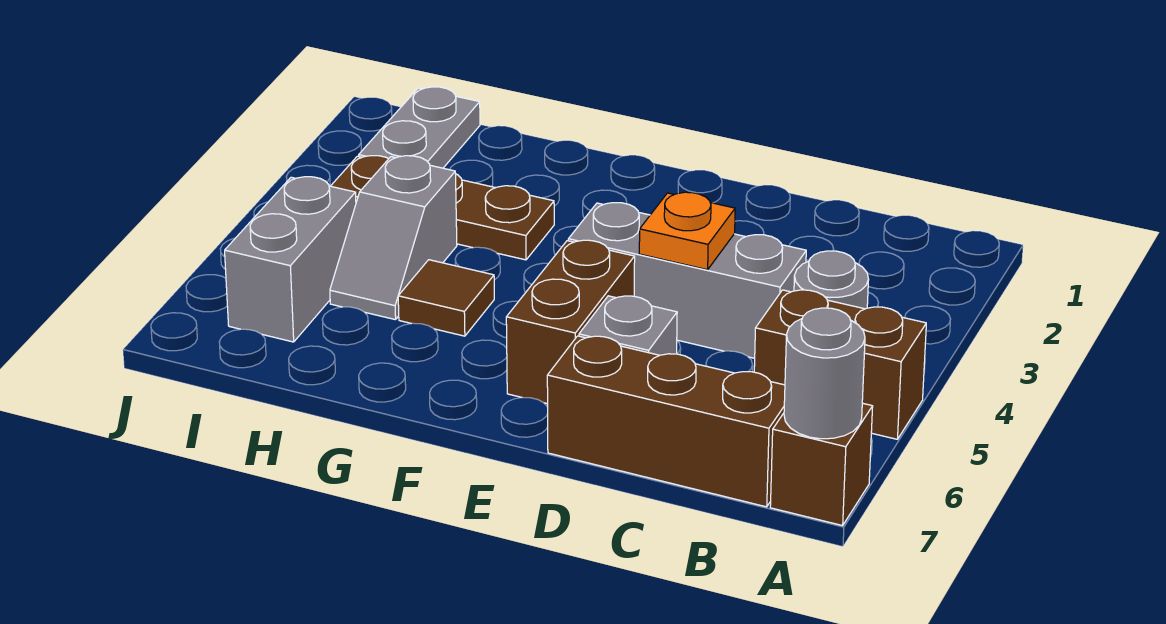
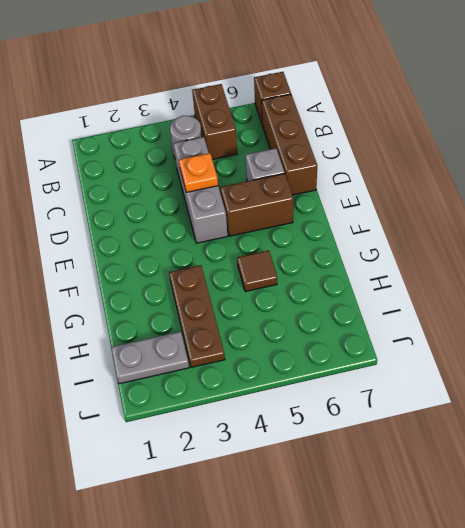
grey 1x1 round brick [784,308,865,439] -> none
grey 1x2 slope [330,156,457,320] -> none
grey 1x2 brick [225,177,356,342] -> none

